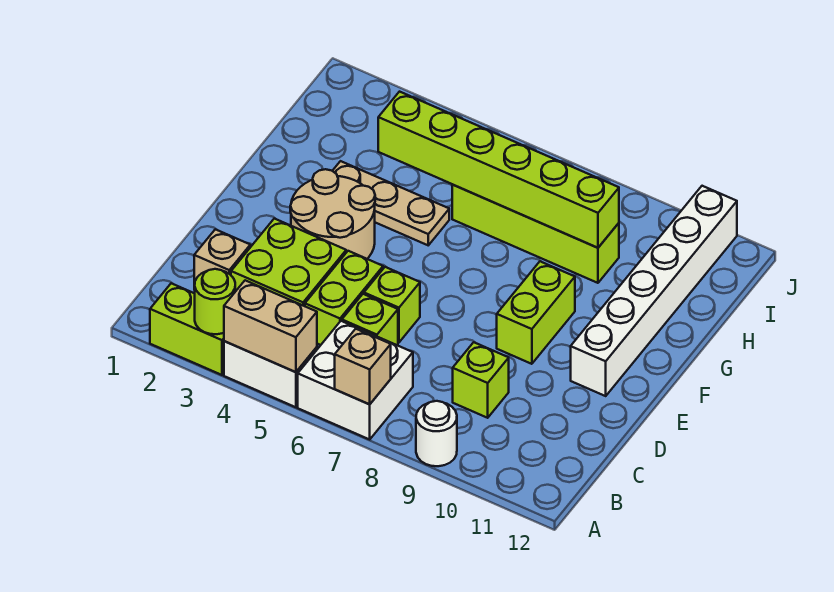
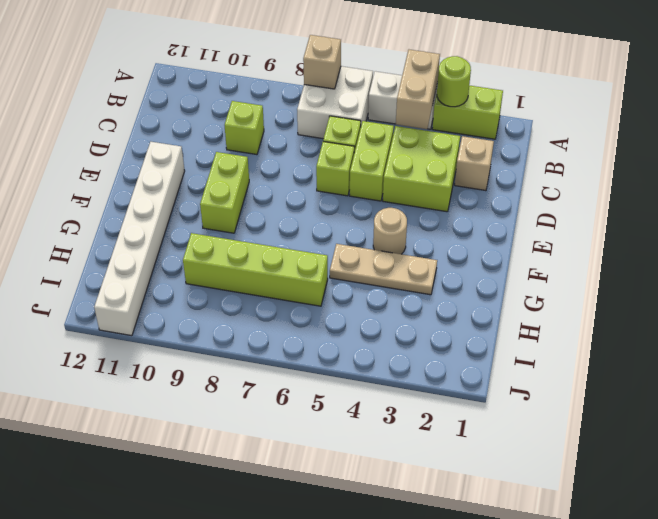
tan 1x2 brick [224,280,317,372] -> tan 1x2 brick turned to [396,50,440,129]
white 1x1 round brick [416,401,457,466] -> none
tan 2x2 round brick [290,169,375,259] -> tan 1x1 round brick [373,208,407,254]
lime 1x6 brick [378,92,619,248] -> none

